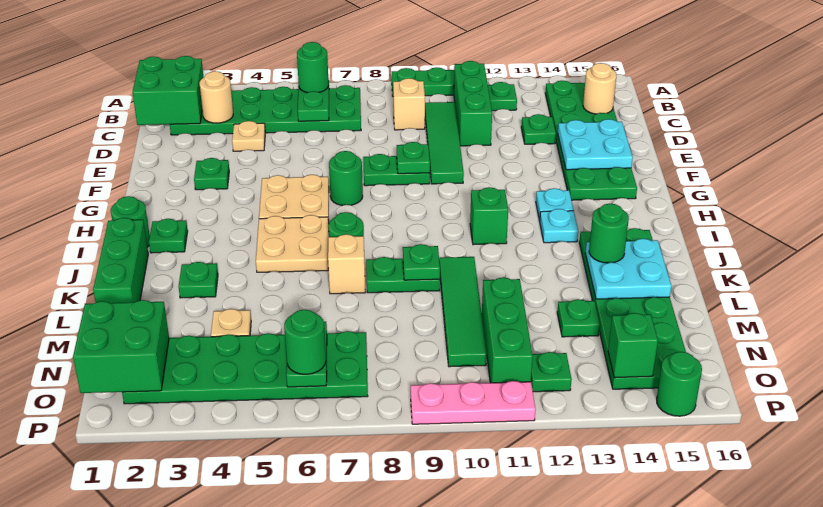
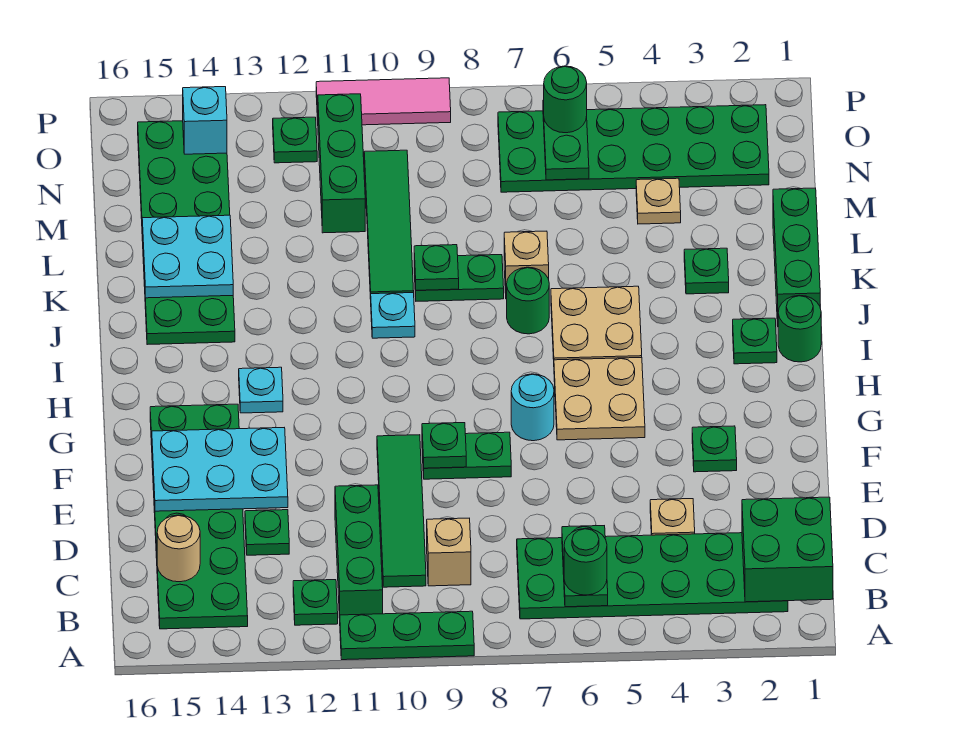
tan 1x1 round brick [199,71,233,123] -> none
cyan 2x2 plate [558,119,633,170] -> cyan 2x3 plate [152,428,288,511]
green 1x1 round brick [329,151,363,206] -> cyan 1x1 round brick [511,374,554,441]
green 1x1 brick [470,187,508,245] -> none
cyan 1x1 plate [540,209,578,243] -> cyan 1x1 plate moved to [371,293,415,338]
green 1x1 round brick [589,203,629,263] -> none
green 1x1 plate [557,299,600,337] -> none
green 2x2 brick [73,300,169,393] -> none
green 1x1 brick [608,313,658,378] -> cyan 1x1 brick [183,87,227,154]
pink 1x3 plate [411,381,536,424] -> pink 1x3 tile [316,78,451,125]
green 1x1 round brick [657,352,702,416] -> none

